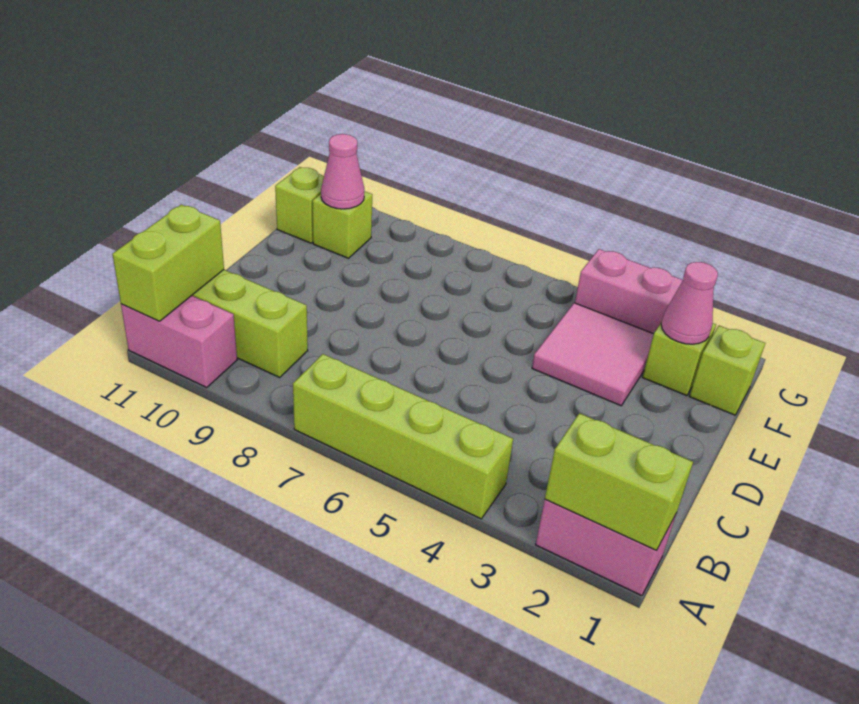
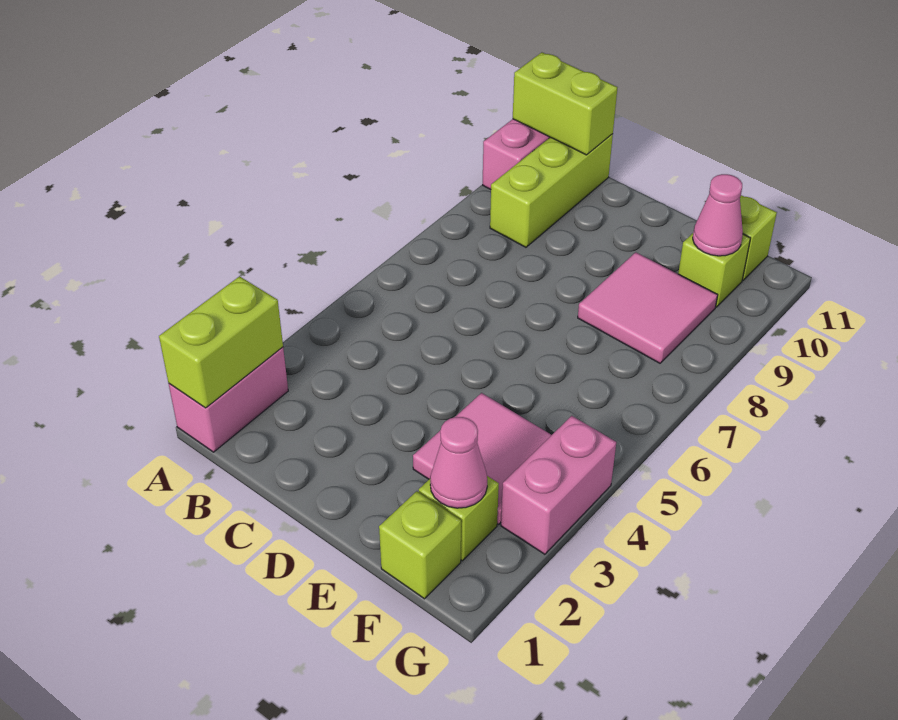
lime 1x4 brick [293,354,513,519] -> none
none -> pink 2x2 tile [578,252,718,363]

